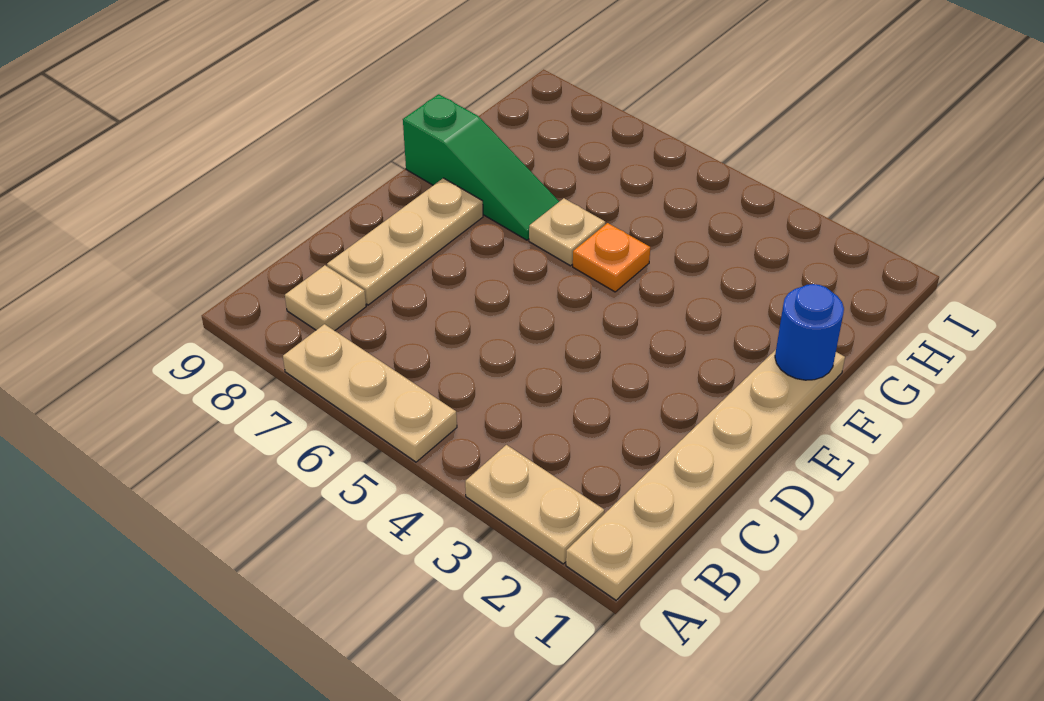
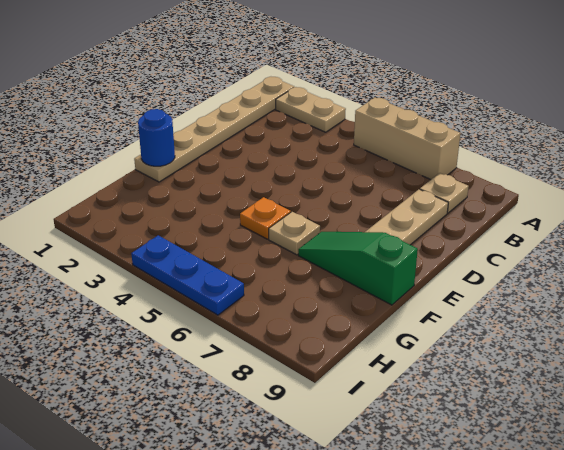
tan 1x3 plate [283,324,457,462] -> tan 1x3 brick [354,97,461,180]
none -> blue 1x3 plate [131,235,244,315]

